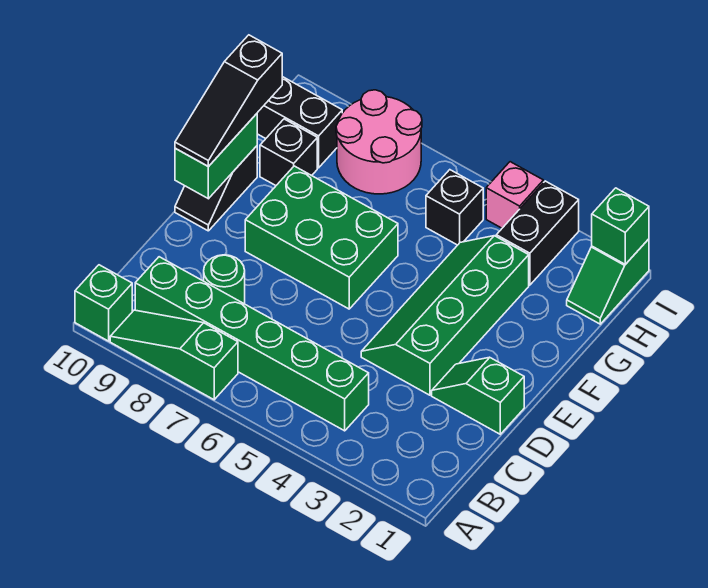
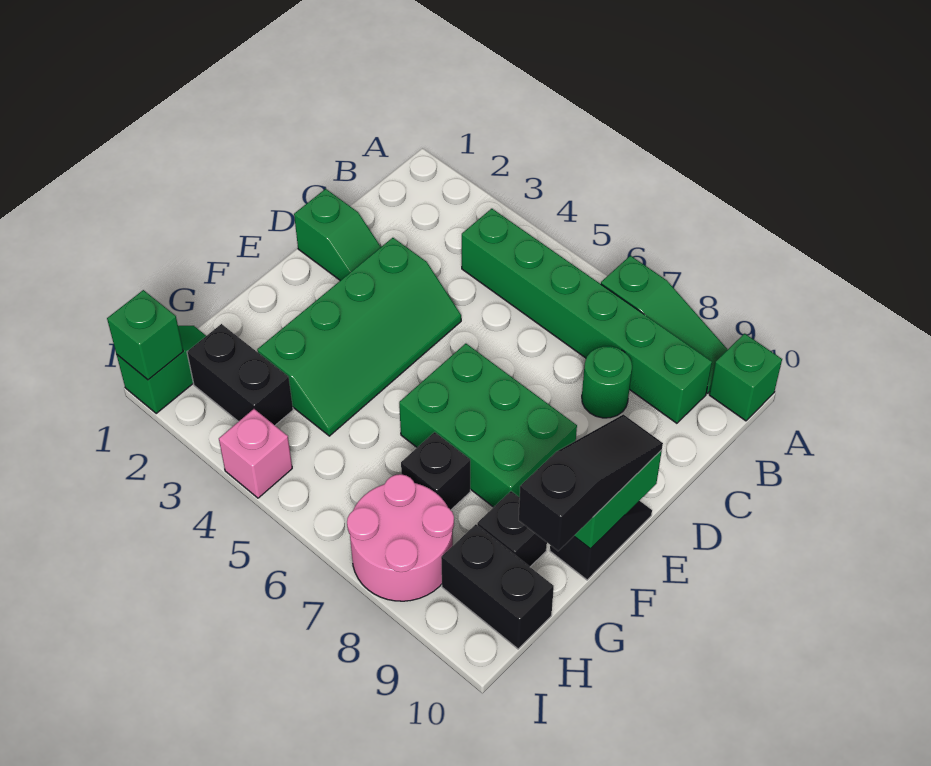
black 1x2 brick [496,181,579,285] -> black 1x2 brick turned to [187,324,293,425]
black 1x1 brick [426,170,483,245] -> black 1x1 brick moved to [401,432,470,510]

